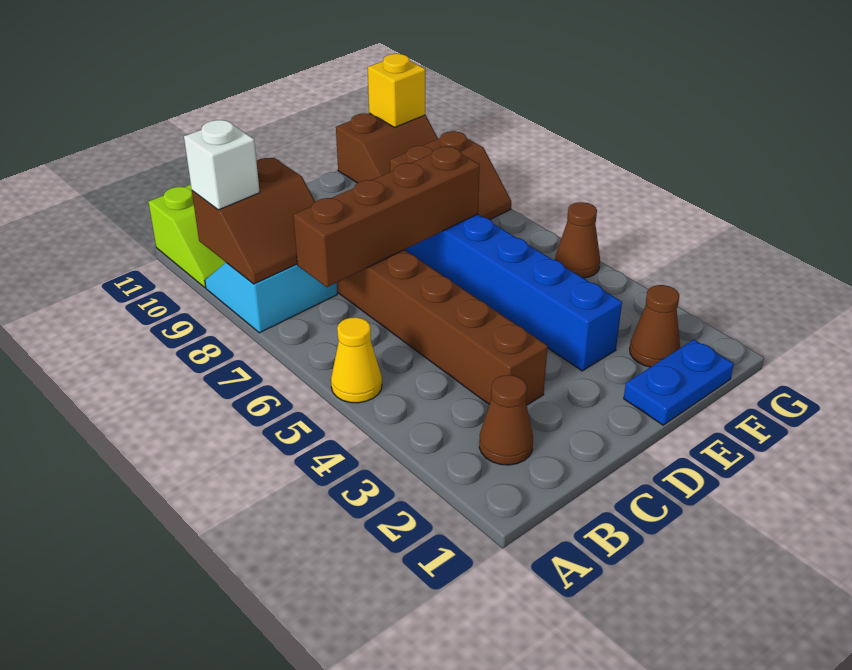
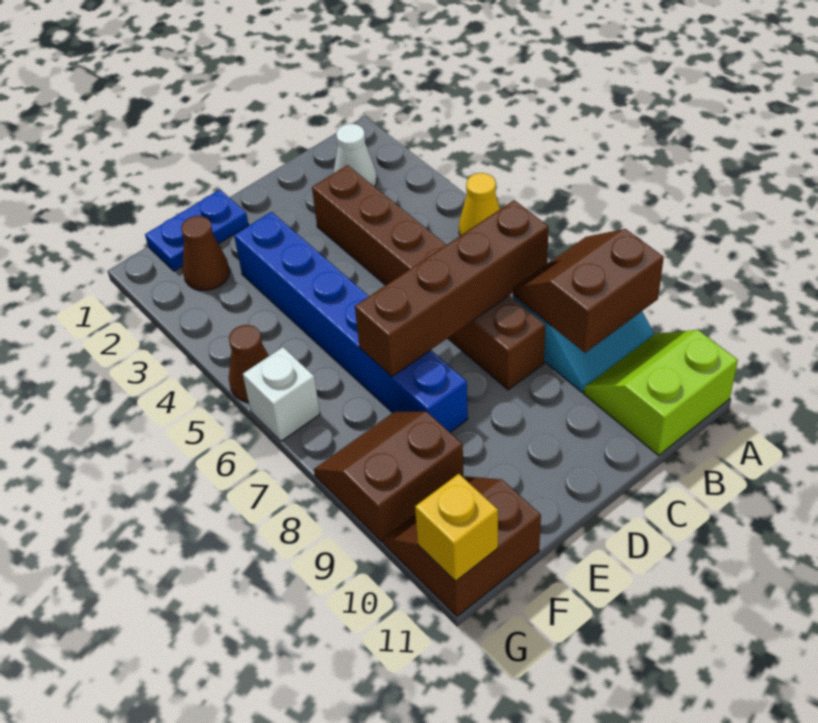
white 1x1 brick [184,120,260,210] -> white 1x1 brick moved to [243,347,320,441]
brown 1x1 cone [479,375,533,465] -> white 1x1 cone [333,124,377,187]

